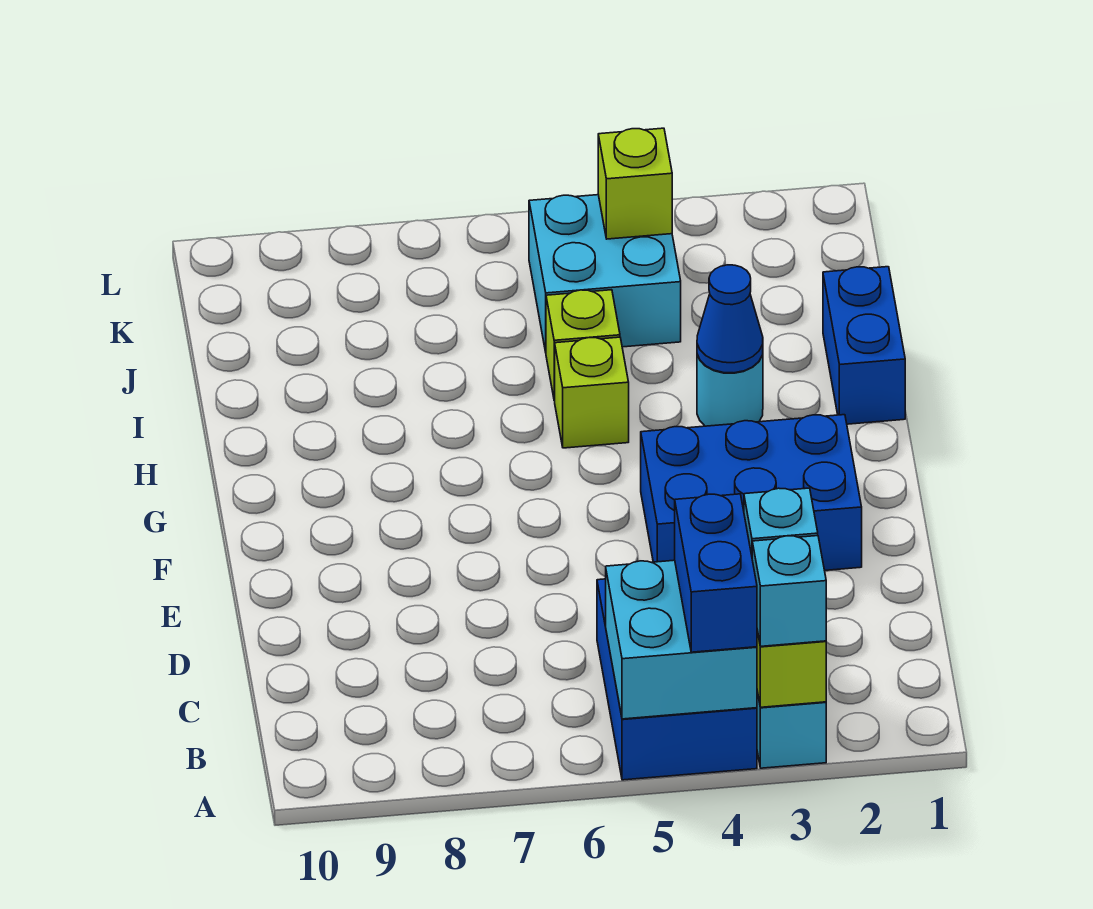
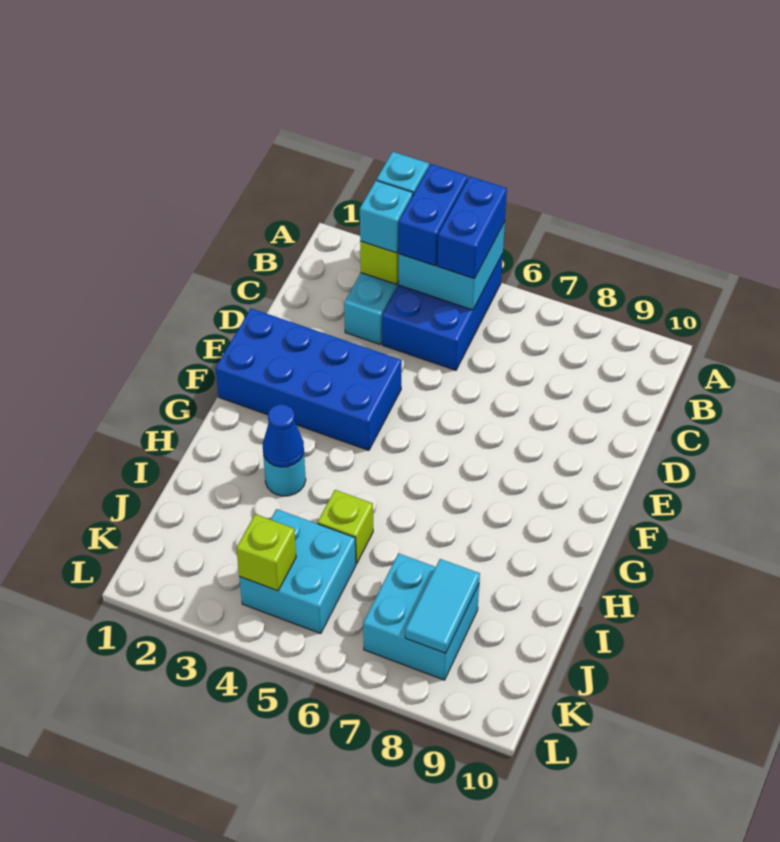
blue 2x3 brick [641,415,862,570] -> blue 2x4 brick [216,308,402,450]
blue 1x2 brick [823,267,905,424] -> blue 1x2 brick moved to [437,176,507,279]
lime 1x1 brick [554,337,629,448] -> none
none -> cyan 2x2 brick [363,553,479,680]
none -> cyan 1x2 tile [405,559,480,653]

